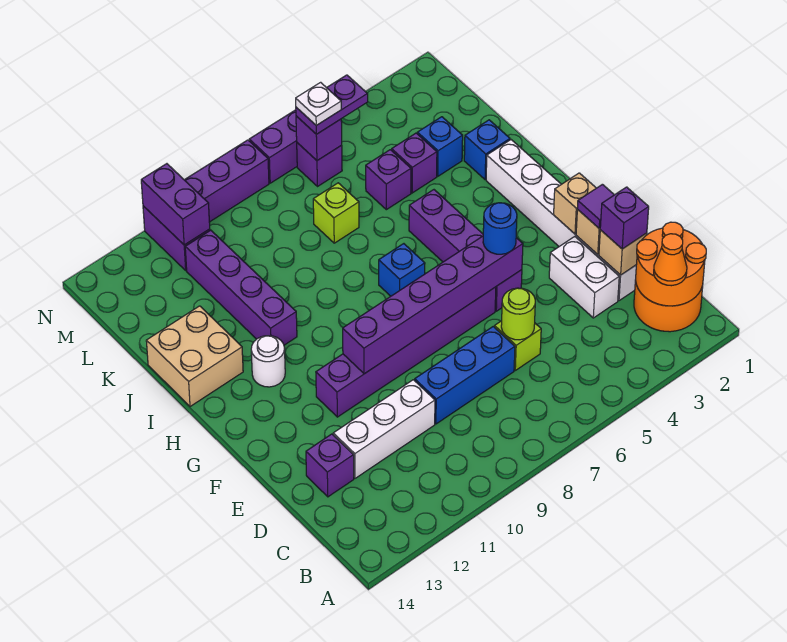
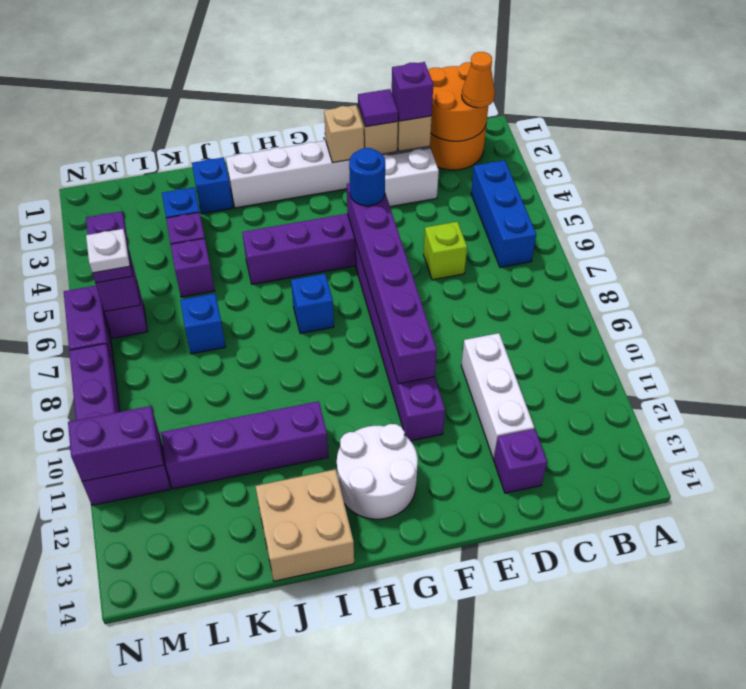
lime 1x1 round brick [501,288,535,340] -> none
blue 1x3 brick [415,326,515,424] -> blue 1x3 brick moved to [471,160,536,267]
white 1x1 round brick [251,336,285,387] -> white 2x2 round brick [337,424,418,519]
lime 1x1 brick [313,183,359,243] -> blue 1x1 brick [180,293,226,354]

